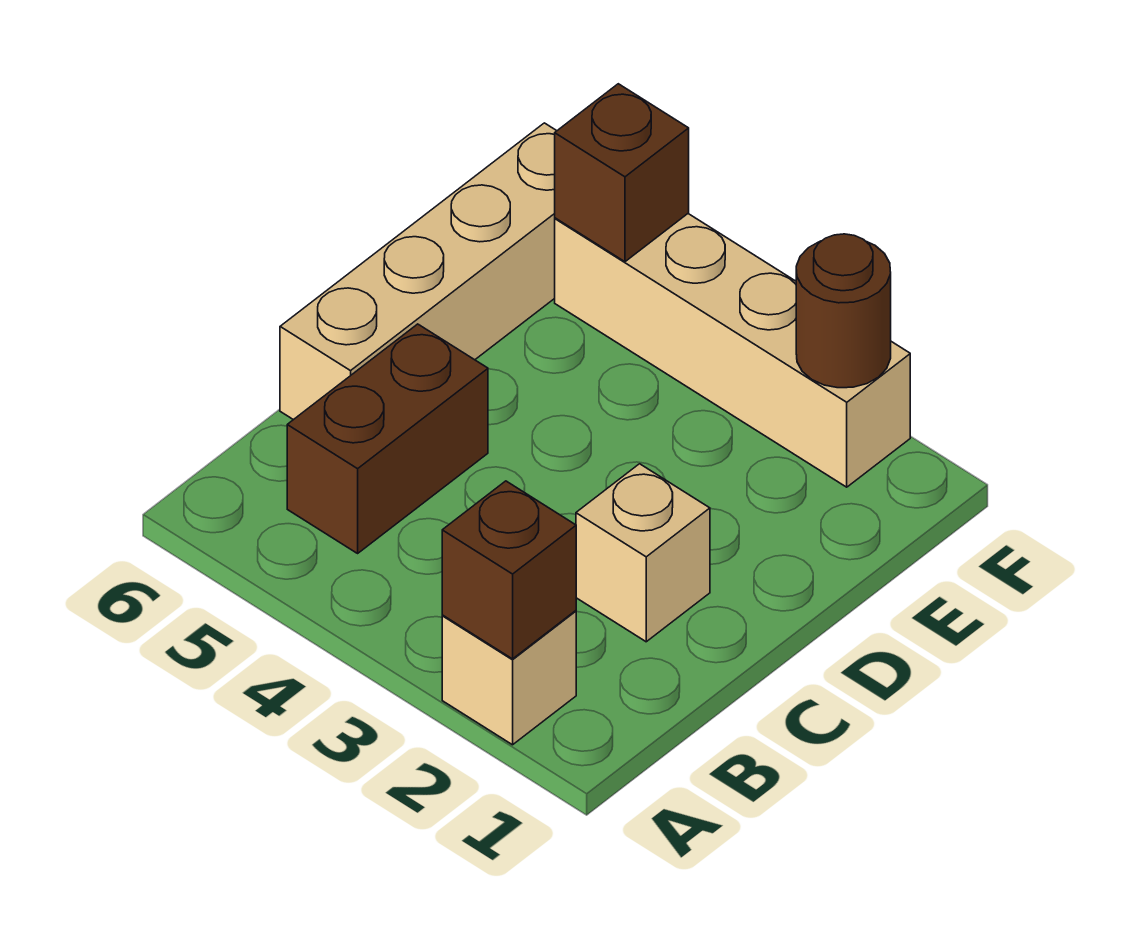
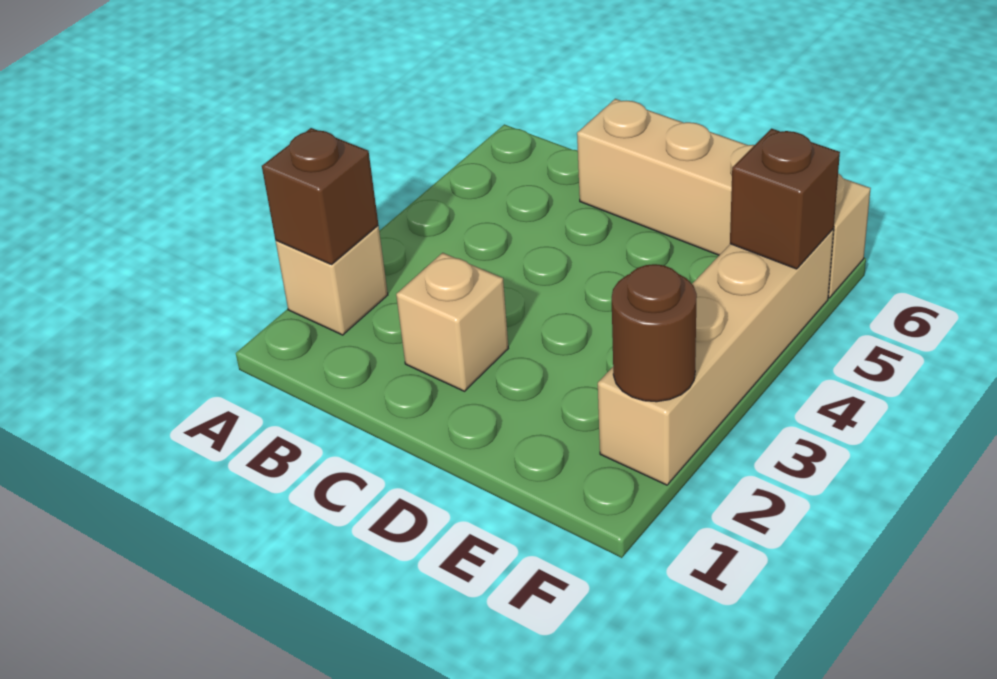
brown 1x2 brick [287,324,488,553] -> none

